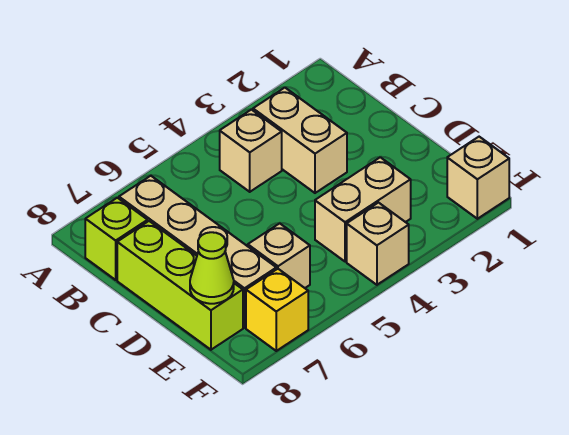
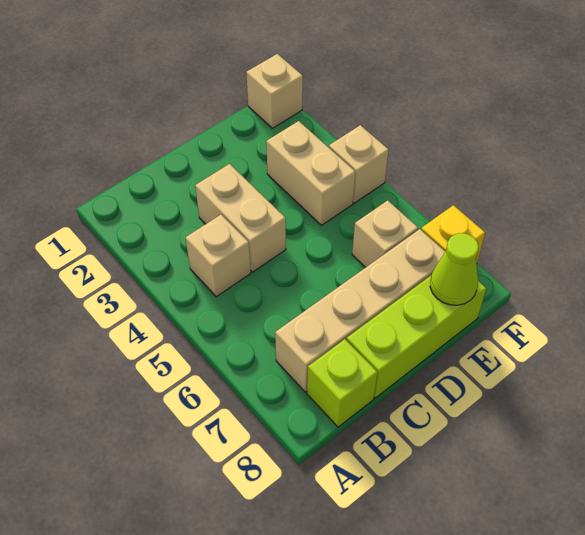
tan 1x2 brick [253,88,347,193] -> tan 1x2 brick turned to [195,164,286,272]

